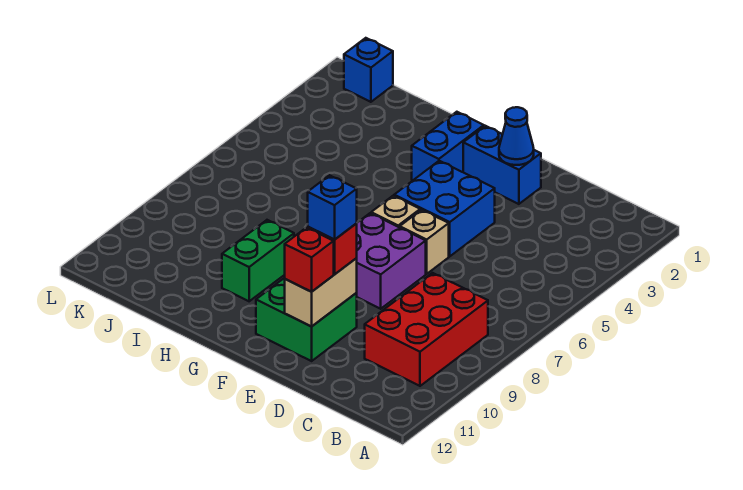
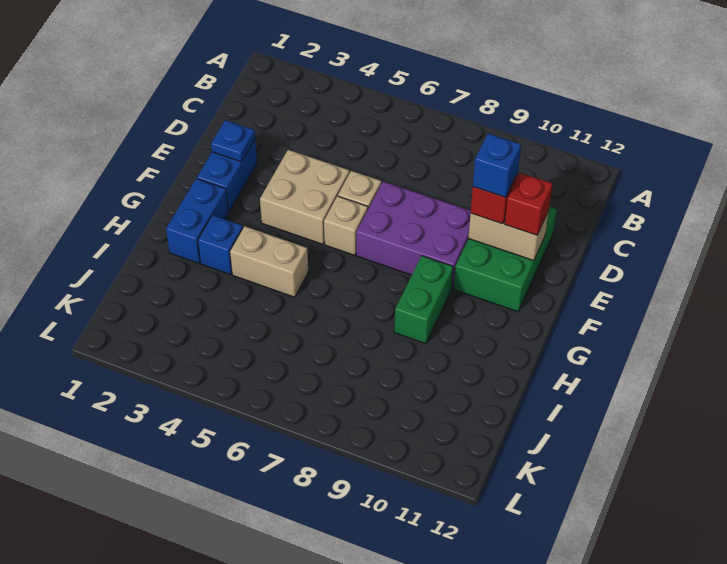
red 2x3 brick [365,273,488,386] -> none
blue 1x1 cone [499,107,534,165] -> blue 1x1 plate [211,120,255,162]
blue 2x2 brick [394,161,495,256] -> tan 2x2 brick [260,150,349,244]
purple 2x2 brick [357,213,426,309] -> purple 2x3 brick [356,181,471,288]
green 2x2 brick [256,278,357,361] -> green 2x3 brick [454,207,557,312]
blue 1x2 brick [412,112,484,181] -> blue 1x2 brick turned to [166,179,228,263]
none -> tan 1x2 brick [230,226,308,297]
green 1x2 brick [222,220,294,301] -> green 1x2 brick turned to [394,256,453,344]
blue 1x1 brick [344,38,393,102] -> blue 1x1 brick moved to [198,215,243,275]

